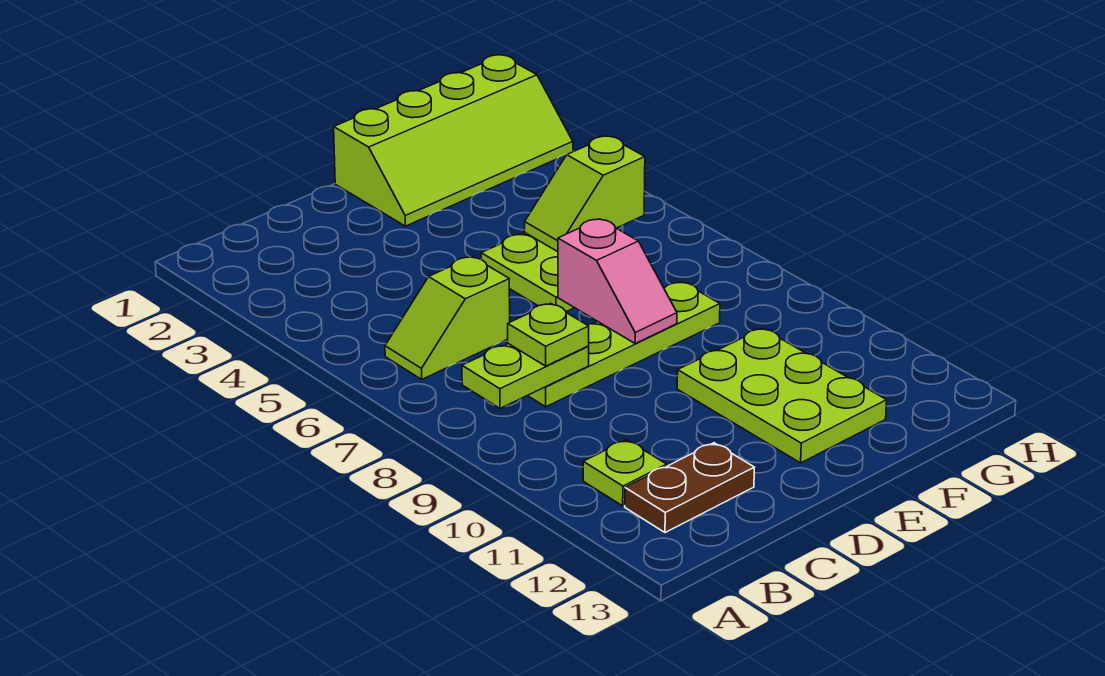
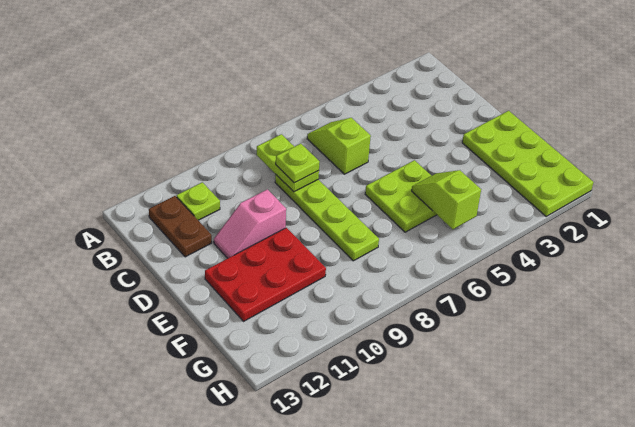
lime 2x4 slope [334,55,573,226] -> lime 2x4 plate [462,111,594,216]
pink 1x2 slope [558,219,677,344] -> pink 1x2 slope moved to [214,189,286,258]
lime 2x3 plate [677,328,887,463] -> red 2x3 plate [205,228,326,321]

